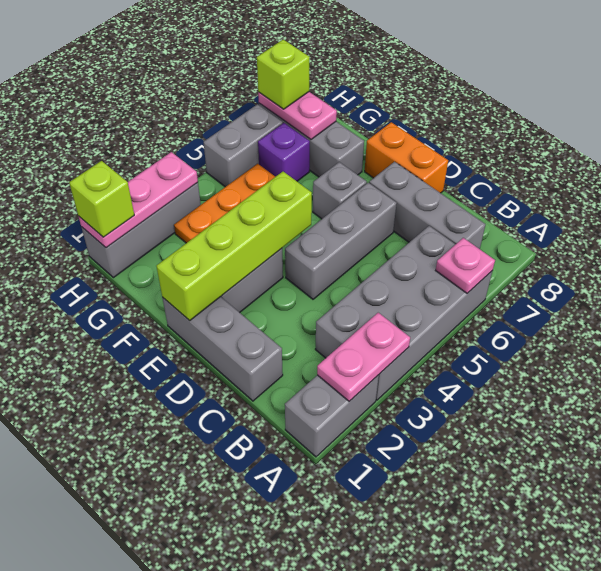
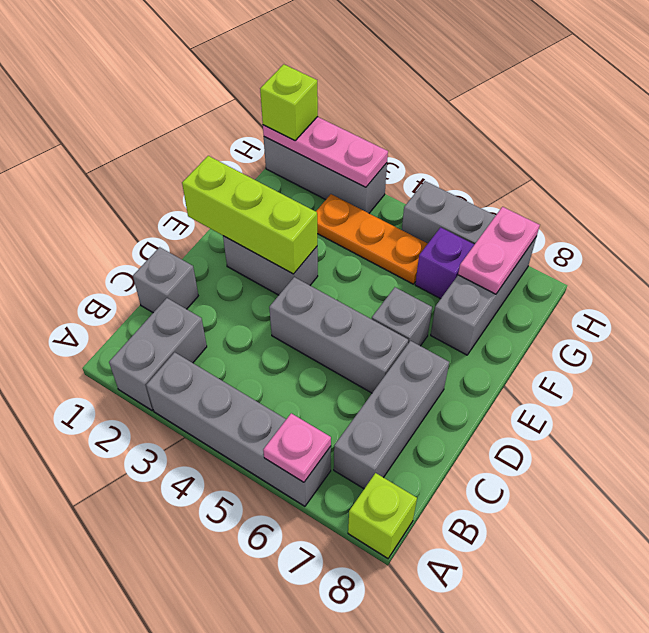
grey 1x2 brick [285,375,379,457] -> grey 1x2 brick turned to [109,298,207,411]
pink 1x2 plate [317,313,410,401] -> none
grey 2x4 brick [315,226,492,400] -> grey 1x4 brick [146,352,331,506]
grey 1x3 brick [162,297,283,401] -> grey 1x1 brick [133,247,198,313]
orange 1x2 brick [365,122,448,193] -> none
lime 1x4 brick [156,172,312,321] -> lime 1x3 brick [182,156,317,274]
lime 1x1 brick [257,40,309,109] -> lime 1x1 brick moved to [348,473,417,558]

